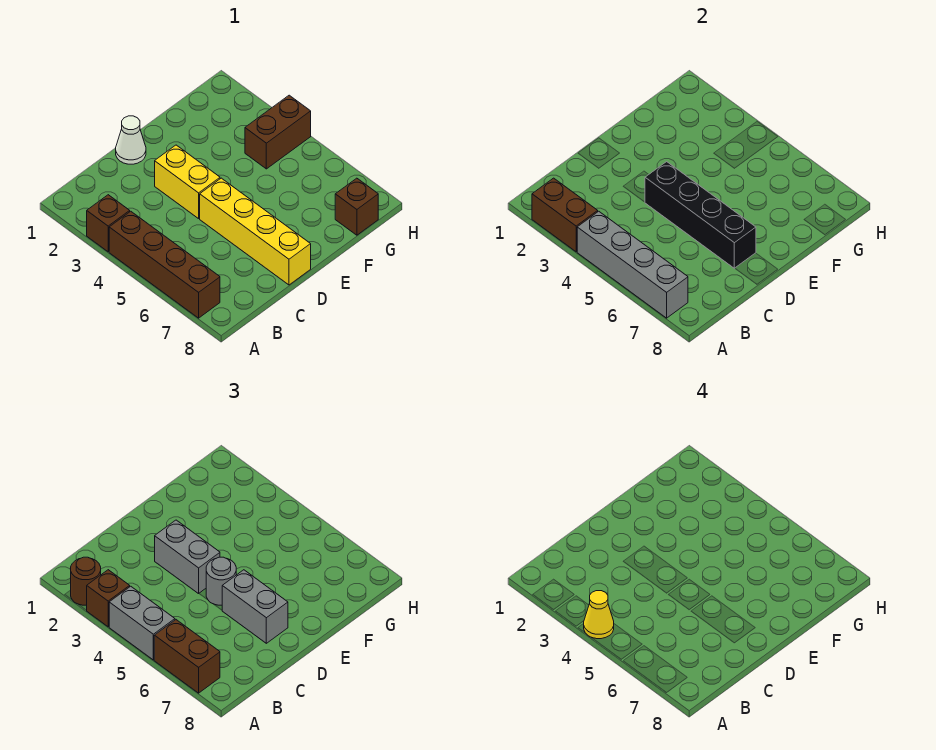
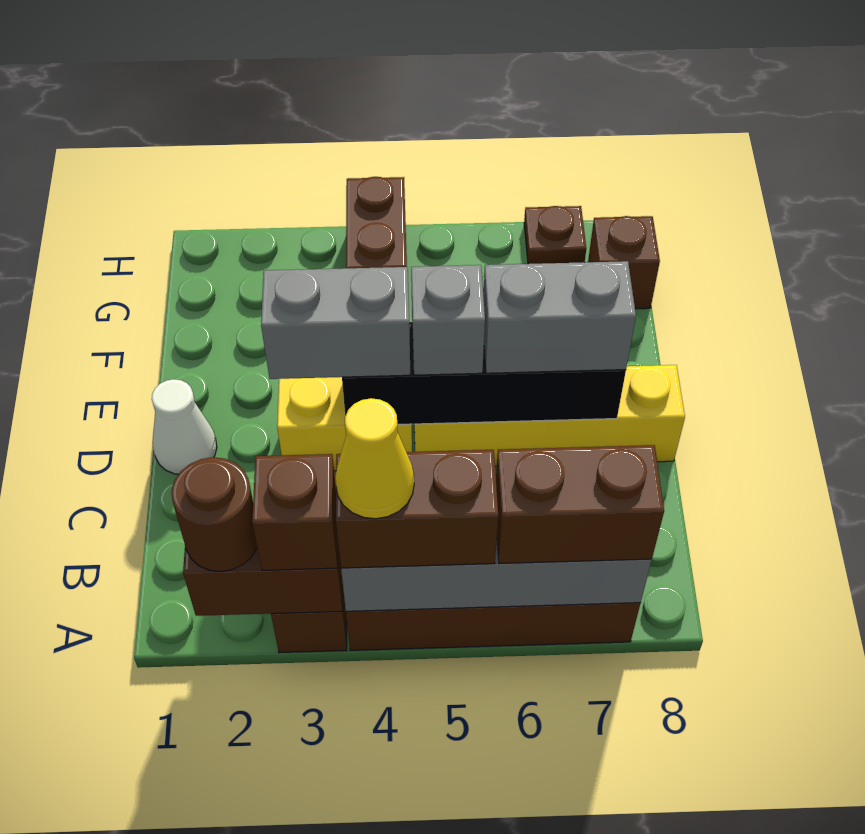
grey 1x2 brick [109,586,175,660] -> brown 1x2 brick [336,450,498,568]
grey 1x1 round brick [206,557,236,605] -> grey 1x1 brick [411,265,485,375]
none -> brown 1x1 plate [524,206,586,264]

